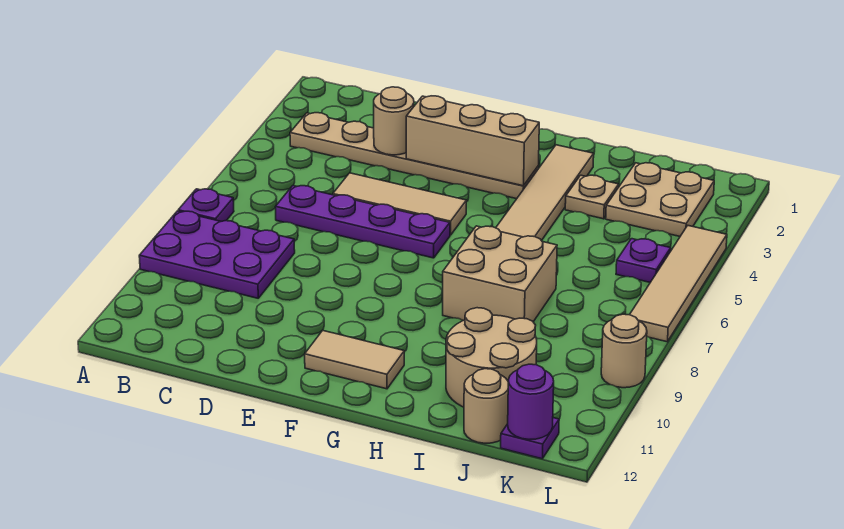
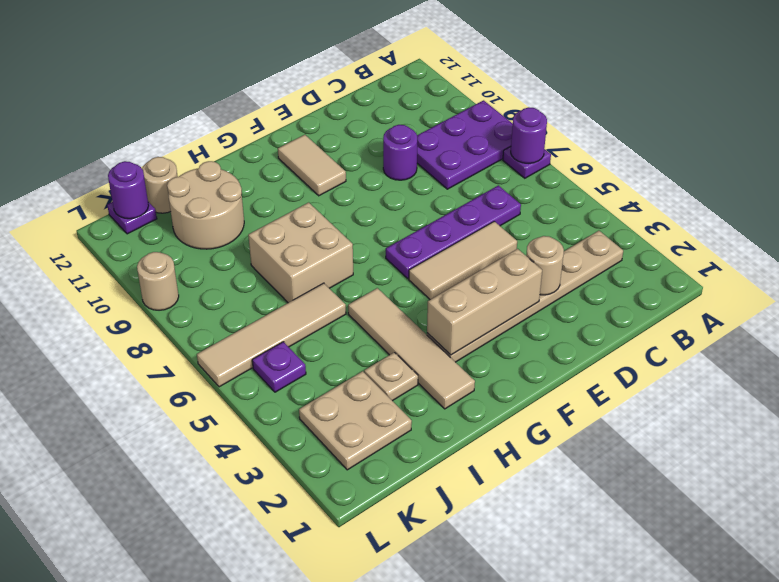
none -> purple 1x1 round brick [511,107,547,163]
none -> purple 1x1 round brick [383,125,417,180]
tan 1x2 tile [305,330,404,389] -> tan 1x2 tile turned to [278,135,346,196]
tan 1x4 tile [630,226,727,342] -> tan 1x4 tile turned to [197,283,346,387]

